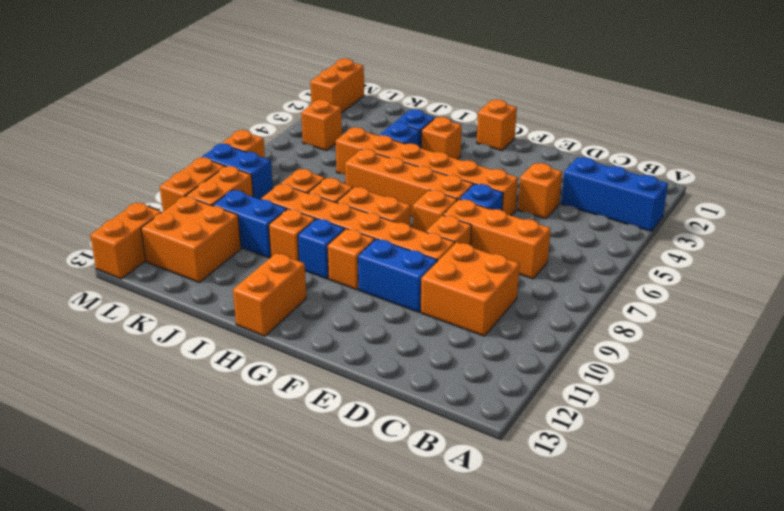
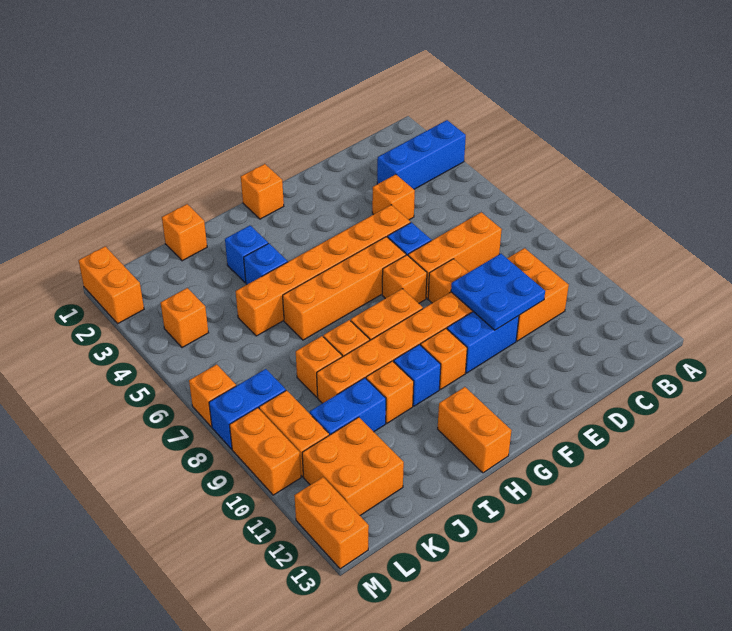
none -> blue 2x2 plate [451,254,545,330]
orange 1x1 brick [421,117,462,159] -> orange 1x1 brick moved to [162,204,207,261]

